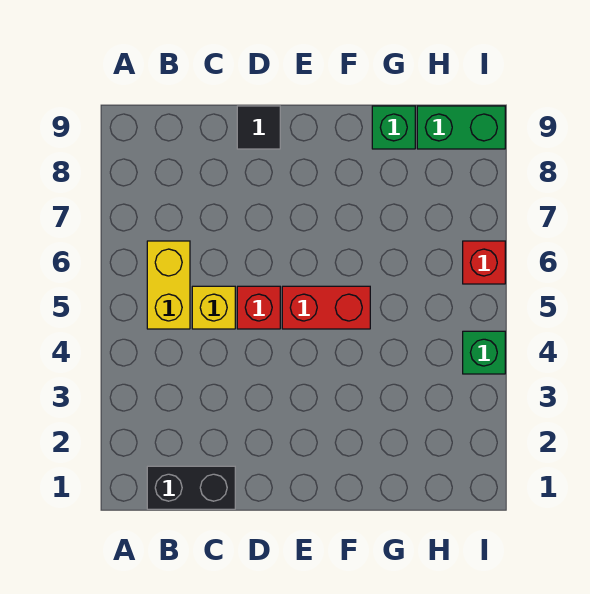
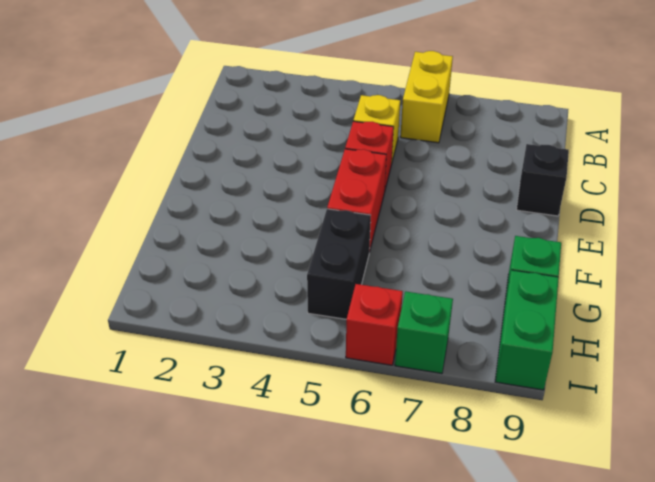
black 1x2 brick [147,466,235,509] -> black 1x2 brick moved to [307,209,371,319]
yellow 1x2 brick [147,241,190,329] -> yellow 1x2 brick turned to [400,51,453,143]
black 1x1 tile [237,106,280,149] -> black 1x1 brick [517,144,569,216]
green 1x1 brick [463,331,505,374] -> green 1x1 brick moved to [395,291,453,374]

